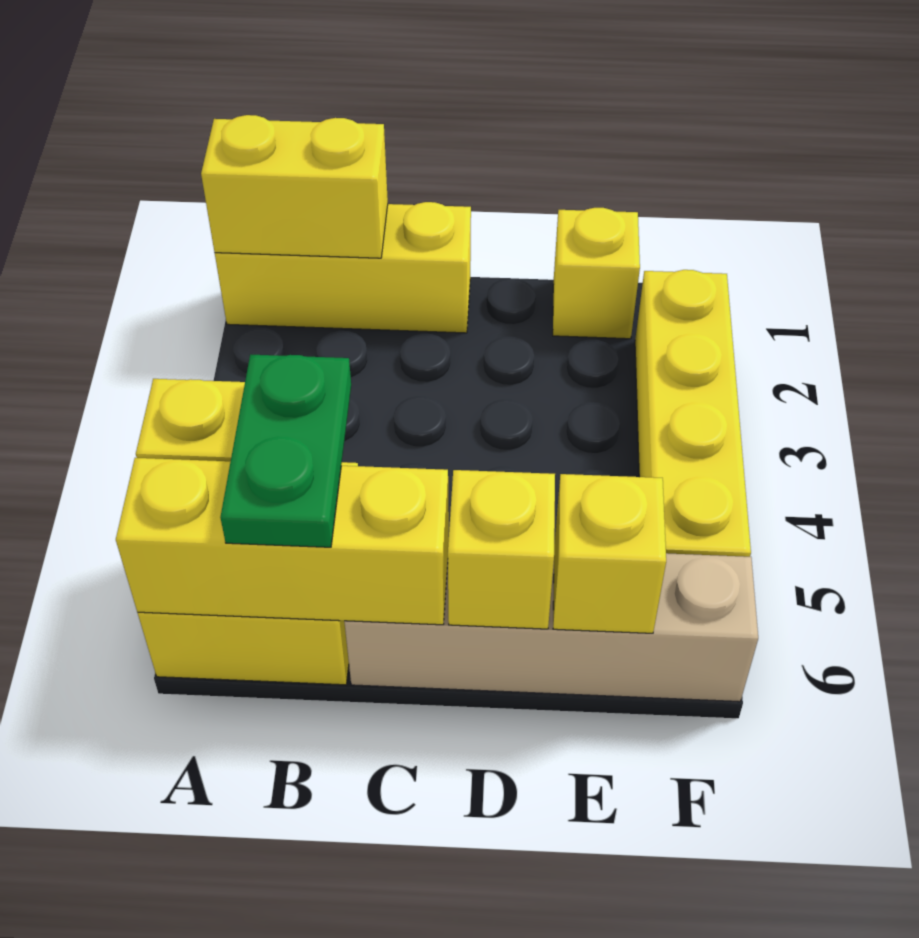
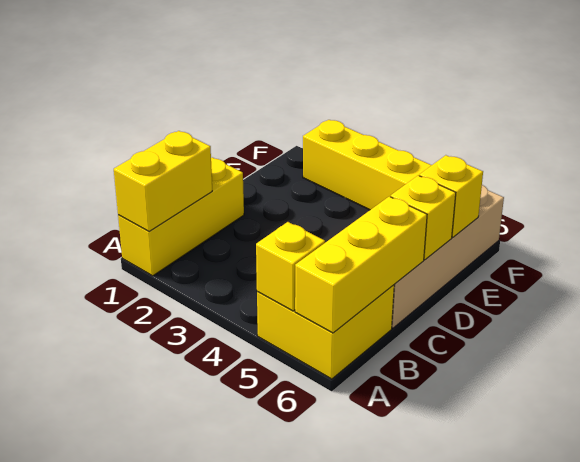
green 1x2 plate [220,354,351,547] -> none
yellow 1x1 brick [553,208,640,339] -> none

